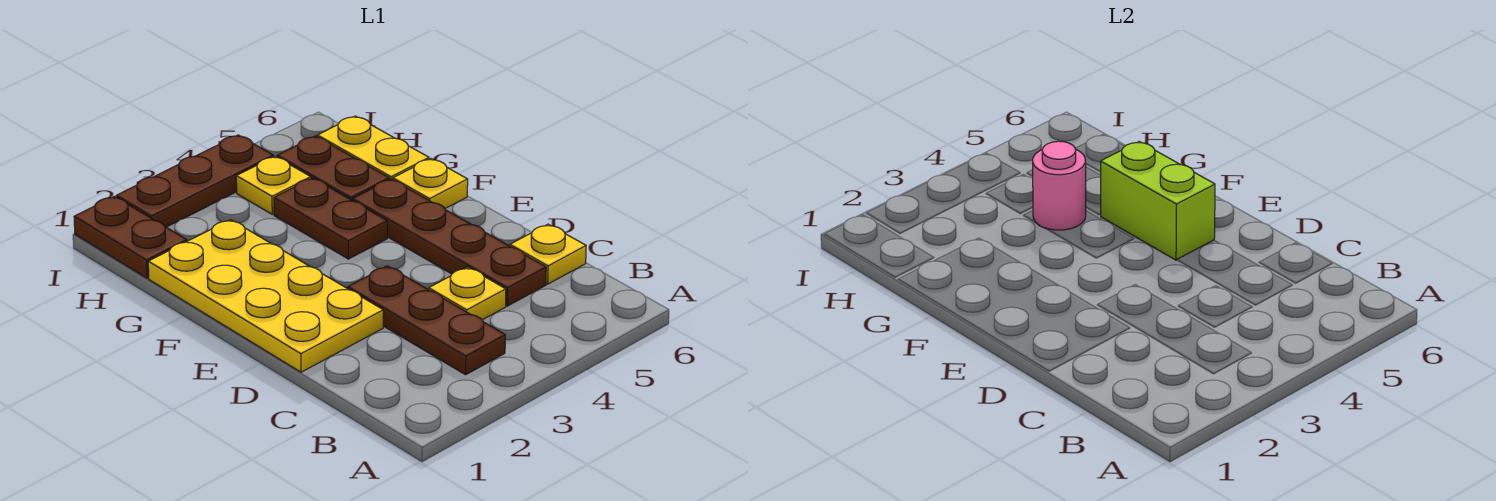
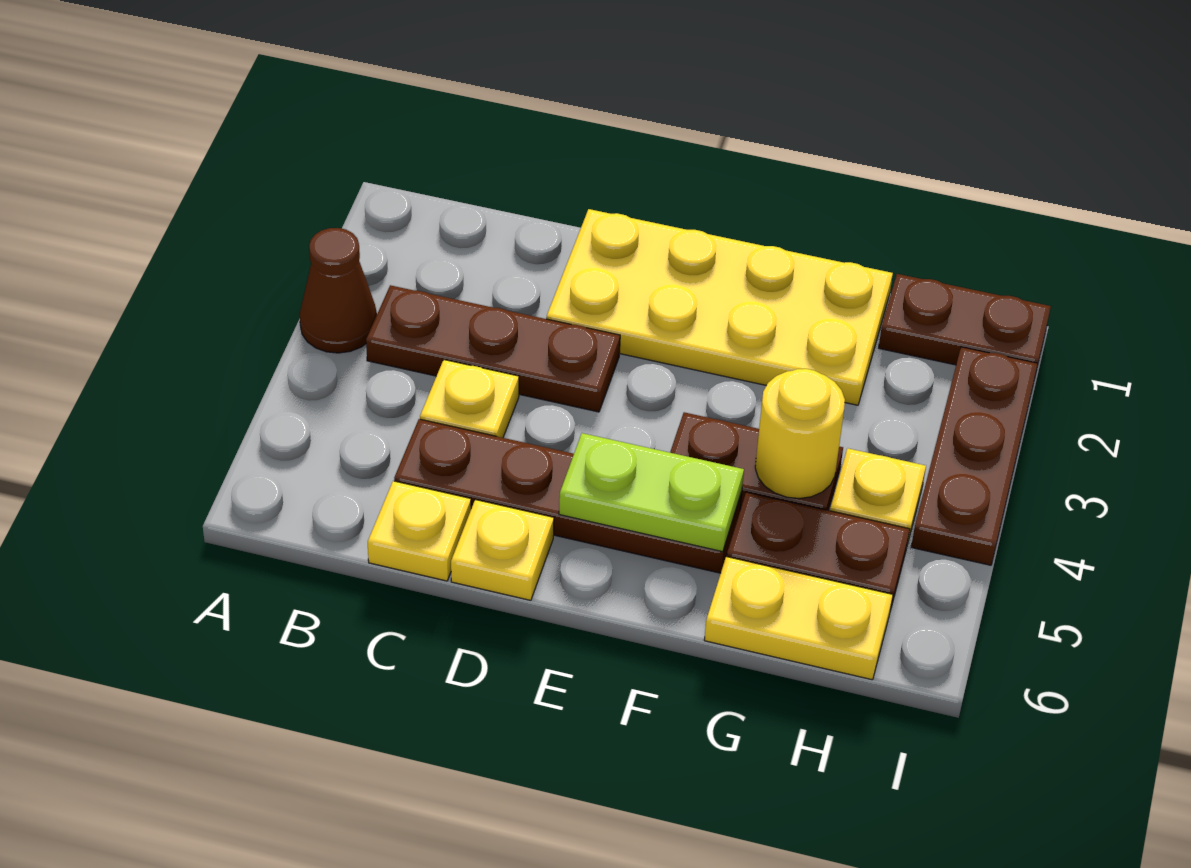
none -> brown 1x1 cone [300,228,377,353]
lime 1x2 brick [1101,142,1215,260] -> lime 1x2 plate [559,433,744,552]
yellow 1x1 plate [393,159,468,208] -> yellow 1x1 plate moved to [451,500,554,600]
pink 1x1 round brick [1032,141,1086,230] -> yellow 1x1 round brick [755,369,845,499]

